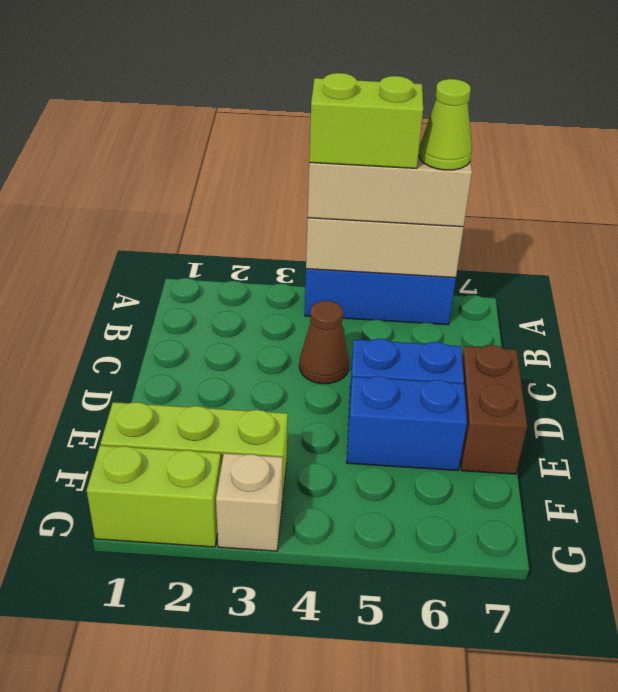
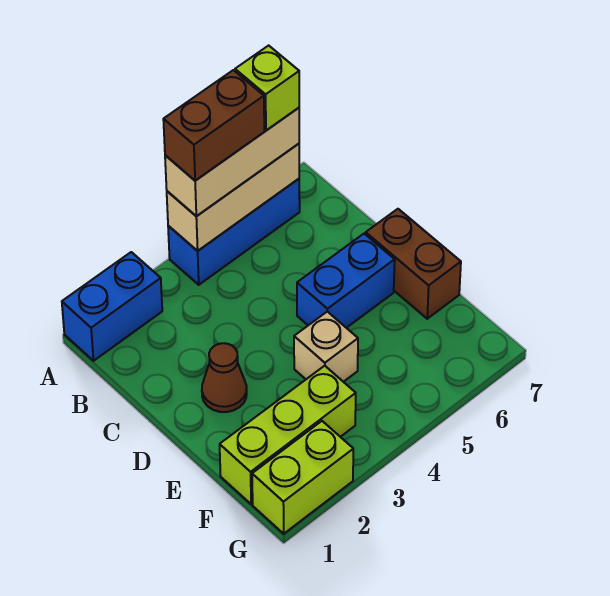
lime 1x2 brick [309,73,423,168] -> brown 1x2 brick [163,70,264,181]
lime 1x1 cone [419,79,472,170] -> lime 1x1 brick [235,45,299,130]
brown 1x1 cone [299,301,349,384] -> brown 1x1 cone moved to [202,343,247,412]
blue 1x2 brick [347,376,467,471] -> blue 1x2 brick moved to [62,252,162,361]
tan 1x1 brick [216,453,283,551] -> tan 1x1 brick moved to [294,312,358,382]

